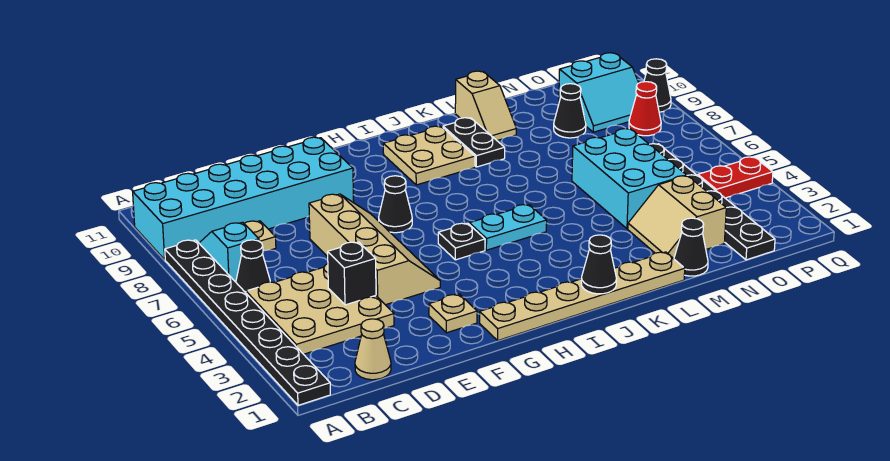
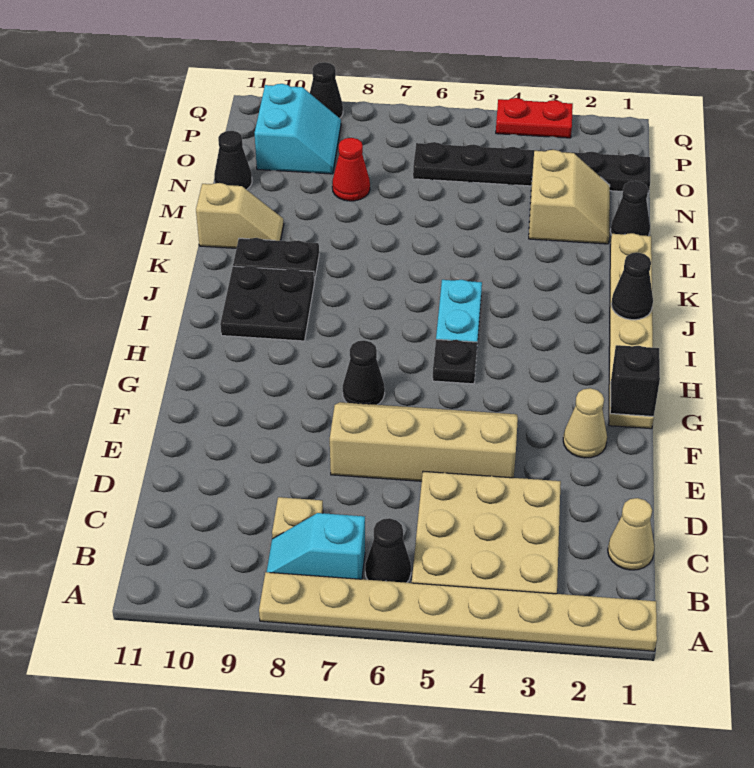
black 1x8 plate [165,240,330,405] -> tan 1x8 plate [259,572,657,651]
cyan 2x6 brick [133,137,354,260] -> none
black 1x1 brick [328,242,376,305] -> black 1x1 brick moved to [610,345,660,416]
tan 1x1 plate [429,294,477,333] -> tan 1x1 cone [563,388,607,458]
tan 2x2 plate [383,126,475,185] -> black 2x2 plate [220,266,314,341]
tan 2x2 slope [628,176,726,259] -> tan 2x2 slope turned to [529,150,610,244]
cyan 2x3 brick [572,129,687,229] -> none
black 1x1 cone [554,84,586,138] -> black 1x1 cone moved to [214,131,252,190]
red 1x2 plate [698,157,773,198] -> red 1x2 plate turned to [496,98,573,138]
red 1x1 cone [629,82,661,136] -> red 1x1 cone moved to [332,138,370,201]

